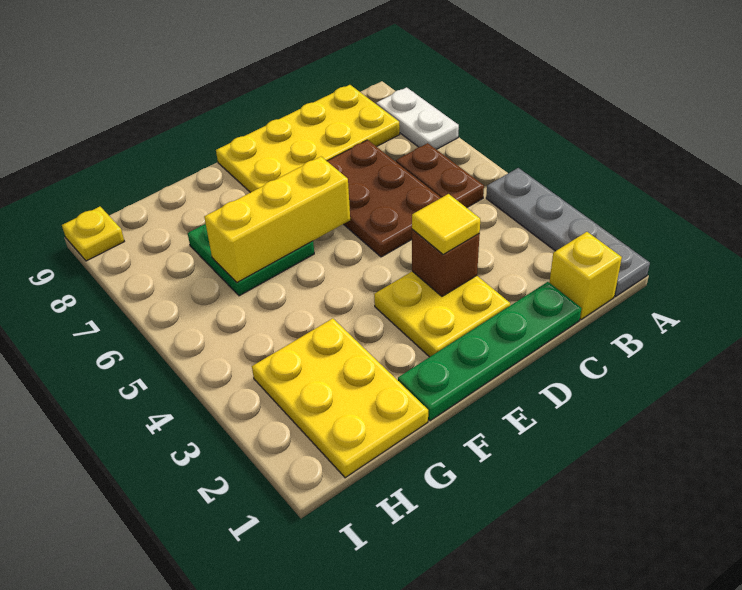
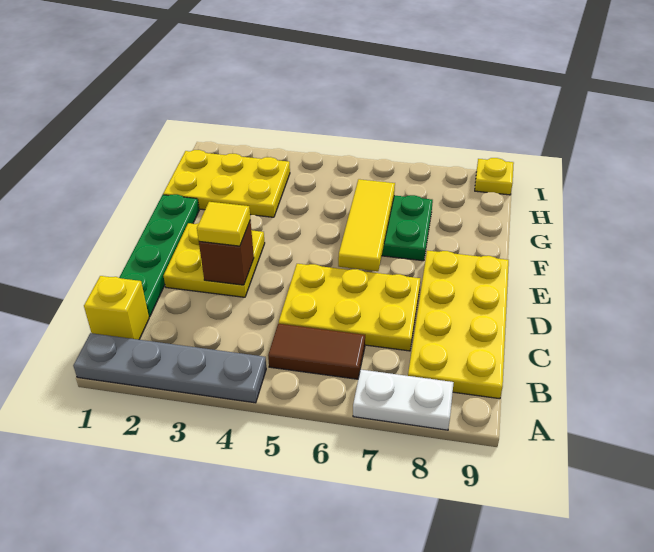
brown 1x2 plate [396,143,484,208] -> brown 1x2 tile [268,324,365,379]
brown 2x3 plate [327,140,441,257] -> yellow 2x3 plate [279,264,420,351]
yellow 1x3 brick [204,157,350,283] -> yellow 1x3 tile [338,179,395,271]

